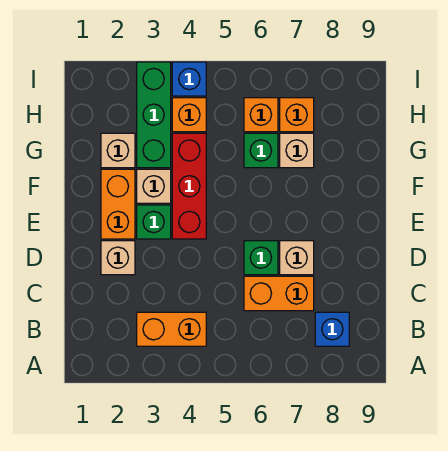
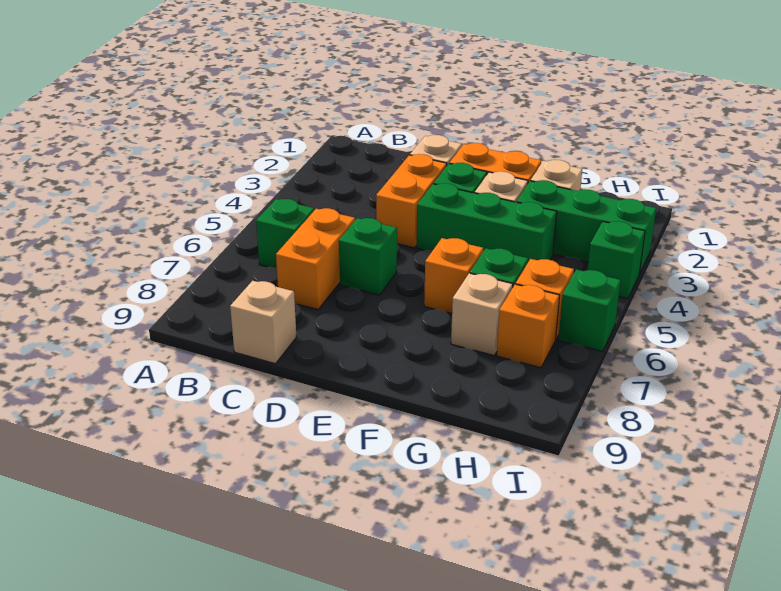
orange 1x2 brick [137,312,206,346] -> orange 1x2 brick moved to [376,154,447,248]
none -> green 1x1 brick [256,199,314,269]
blue 1x1 brick [315,312,349,346] -> none
tan 1x1 brick [280,241,314,275] -> tan 1x1 brick moved to [230,281,296,364]
red 1x3 brick [172,133,206,239] -> green 1x3 brick [417,183,557,262]
orange 1x1 brick [172,98,206,132] -> orange 1x1 brick moved to [424,238,483,313]
blue 1x1 brick [172,62,206,96] -> green 1x1 brick [588,221,645,299]
none -> green 1x1 brick [558,270,621,352]

